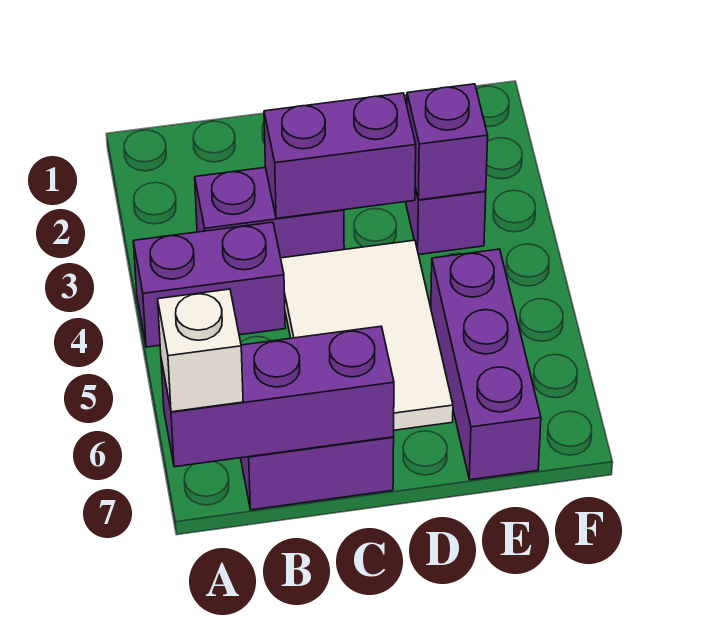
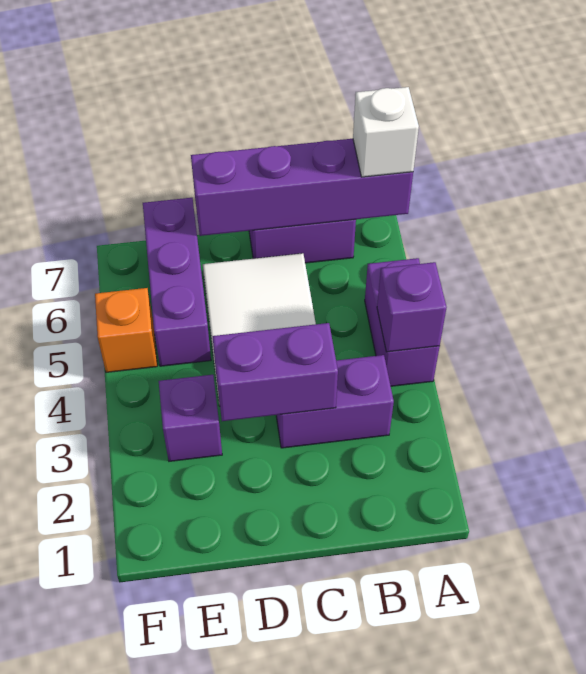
purple 1x2 brick [133,222,285,347] -> purple 1x2 brick turned to [365,258,440,386]
purple 1x3 brick [161,326,394,467] -> purple 1x4 brick [191,139,413,236]
purple 1x1 brick [407,84,488,200] -> purple 1x1 brick moved to [377,262,447,352]
none -> orange 1x1 brick [95,288,157,372]

